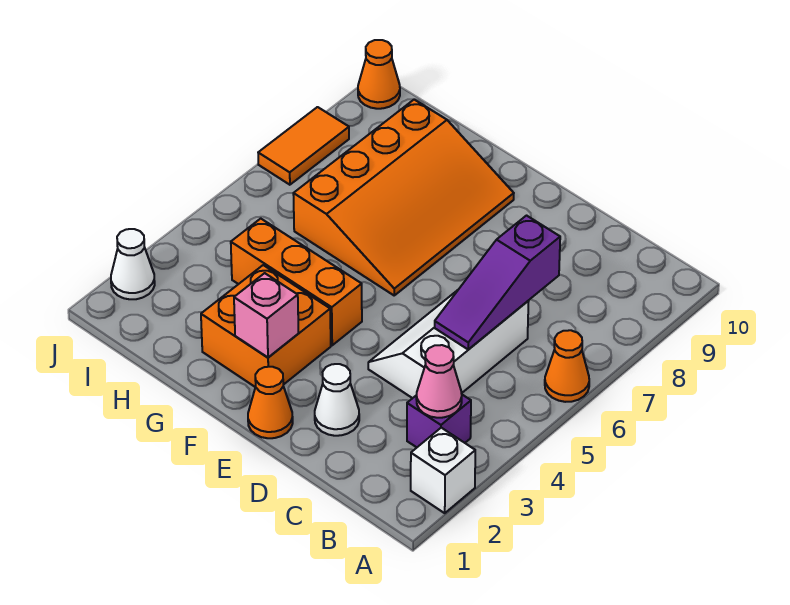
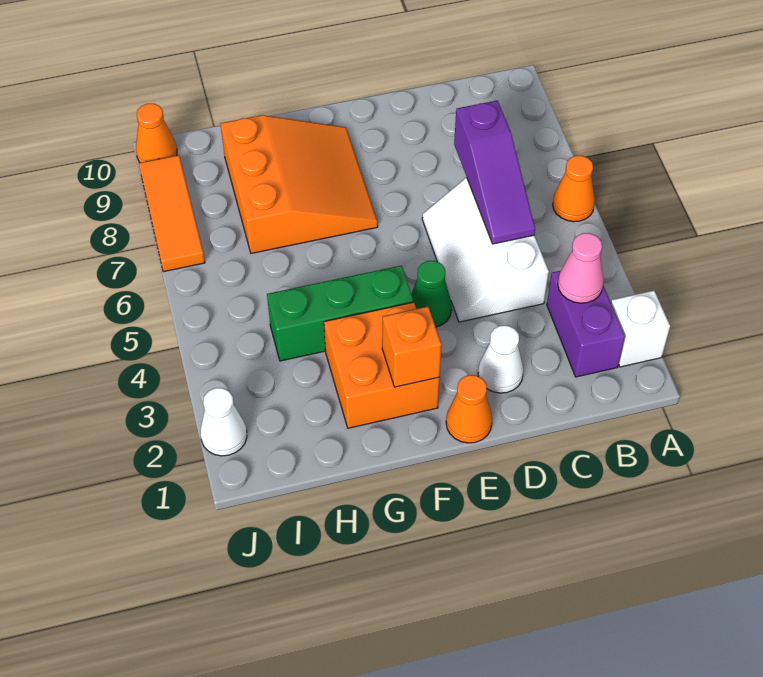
purple 1x1 brick [407,395,471,447] -> purple 1x2 brick [547,271,625,377]
none -> green 1x1 cone [411,261,452,327]
pink 1x1 brick [234,273,299,357] -> orange 1x1 brick [382,307,441,387]
orange 1x3 brick [231,219,362,345] -> green 1x3 brick [267,266,413,361]
orange 3x4 slope [293,99,514,295] -> orange 3x3 slope [220,115,378,253]
orange 1x2 tile [258,107,349,185] -> orange 1x3 tile [139,155,205,272]

